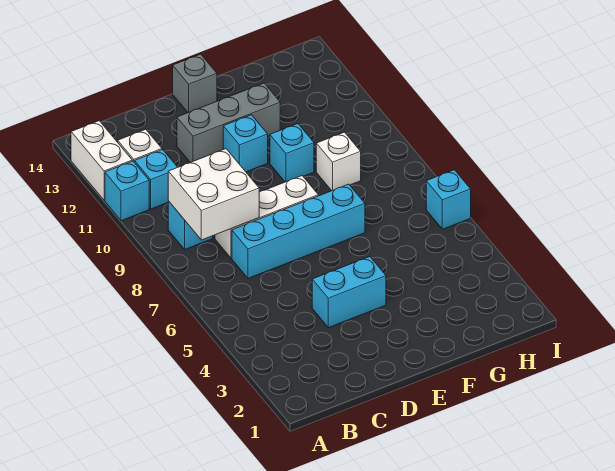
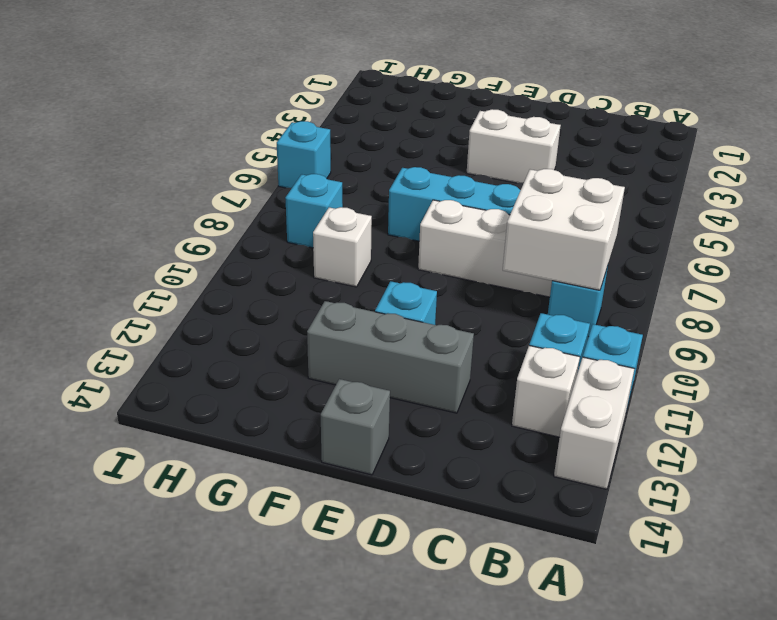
cyan 1x2 brick [312,257,386,328] -> white 1x2 brick [467,109,561,183]
cyan 1x1 brick [270,124,314,182] -> cyan 1x1 brick moved to [285,174,343,248]

